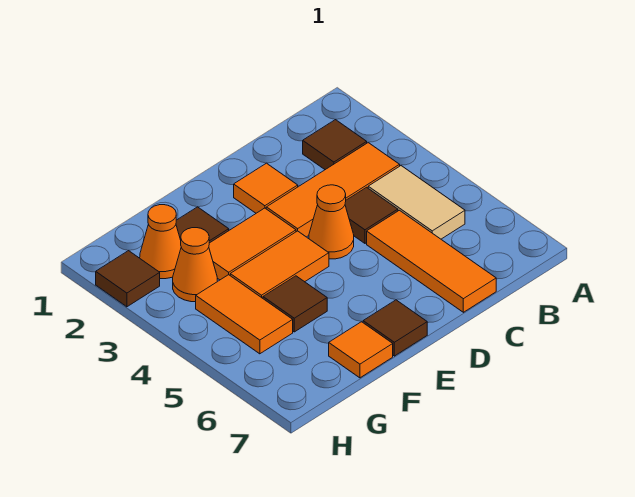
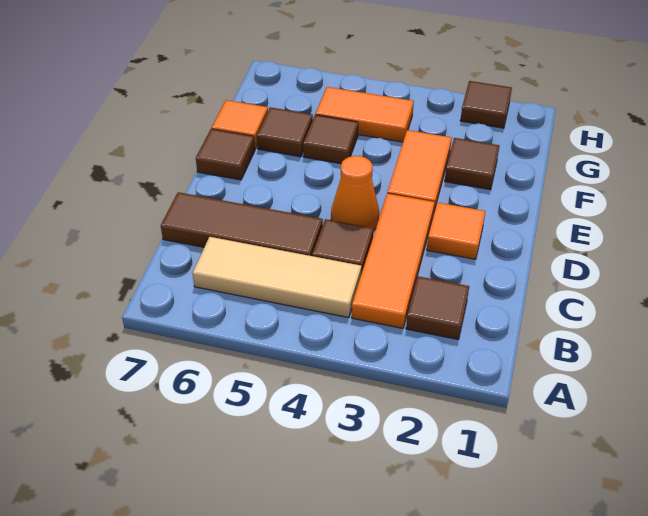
tan 1x2 tile [368,166,465,239] -> tan 1x3 tile [192,237,361,318]
orange 1x3 tile [367,210,496,312] -> brown 1x3 tile [161,192,323,256]
orange 1x2 tile [230,231,329,298] -> none
none -> brown 1x1 tile [257,107,313,157]
orange 1x1 cone [140,205,181,279] -> none
orange 1x1 cone [173,228,217,302] -> none

